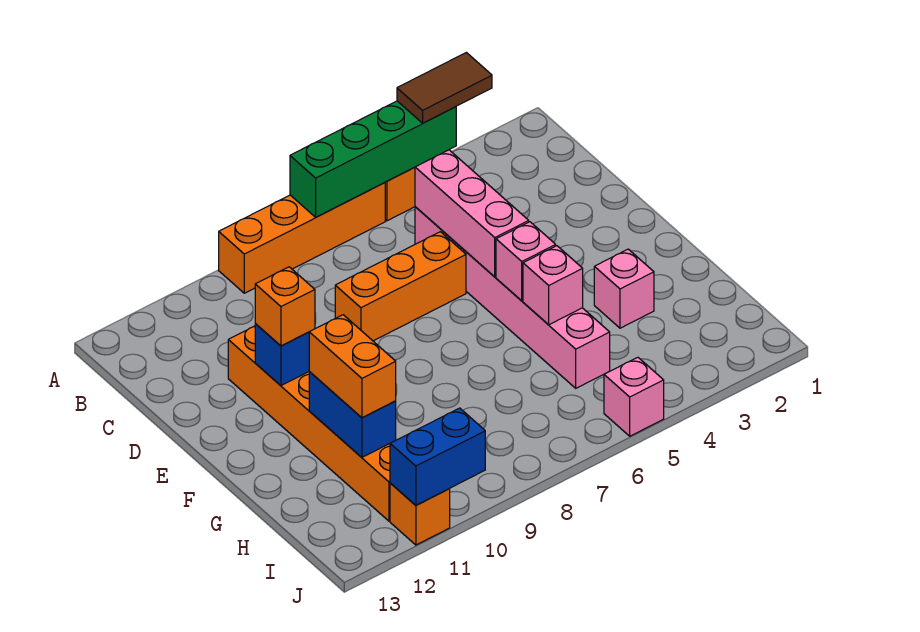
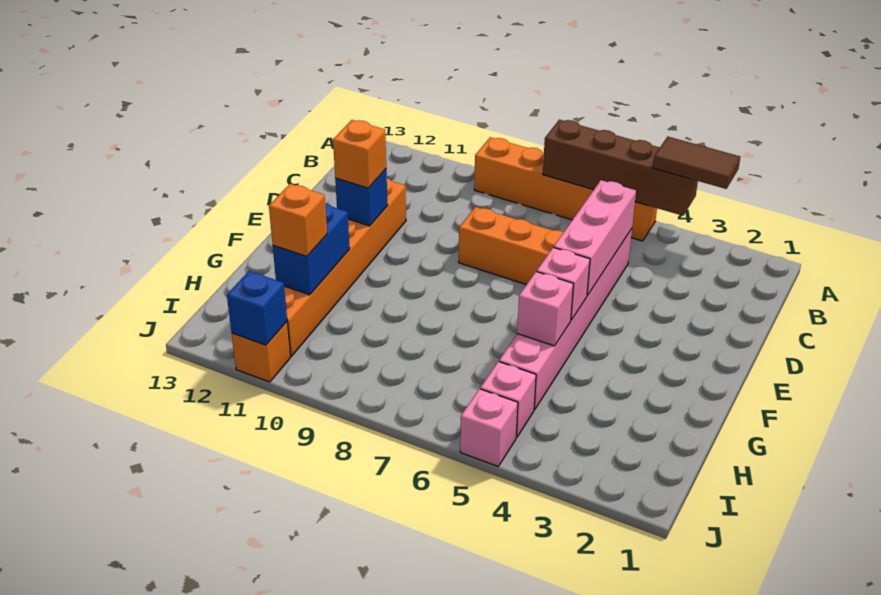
green 1x4 brick [290,101,456,217] -> brown 1x4 brick [543,120,698,216]
pink 1x1 brick [594,249,654,328] -> pink 1x1 brick moved to [480,362,536,438]
orange 1x2 brick [309,315,396,418] -> orange 1x1 brick [269,184,327,257]
blue 1x2 brick [390,408,485,505] -> blue 1x1 brick [227,271,287,345]

